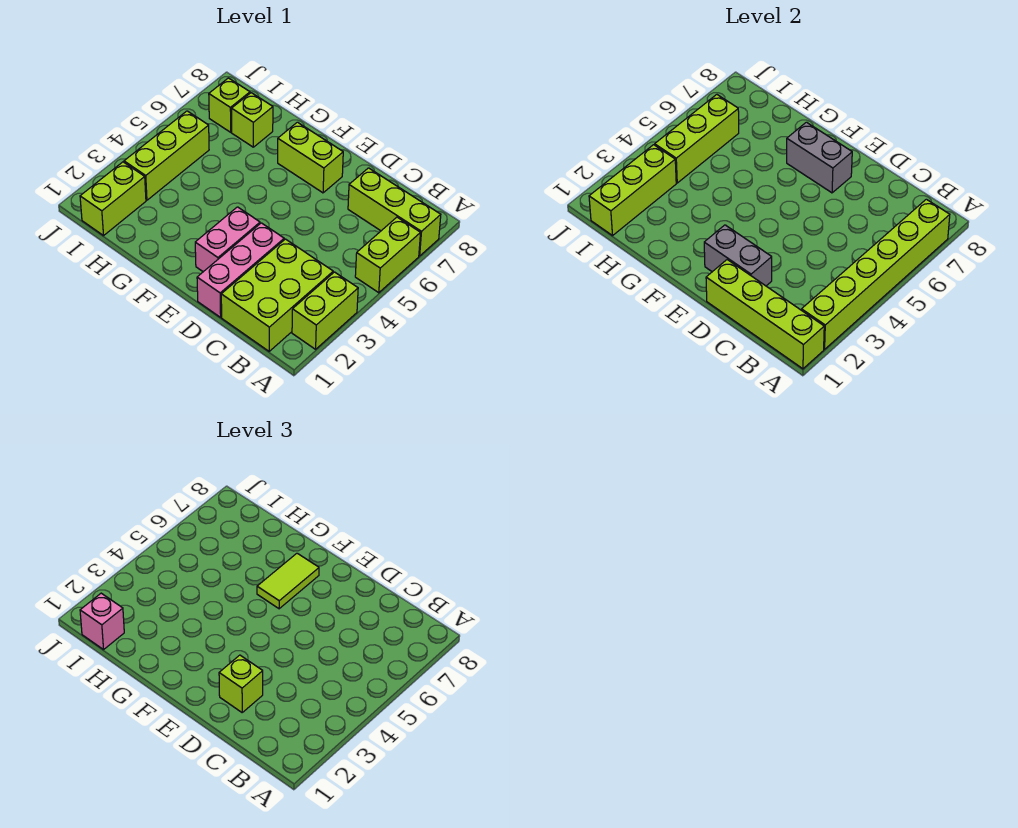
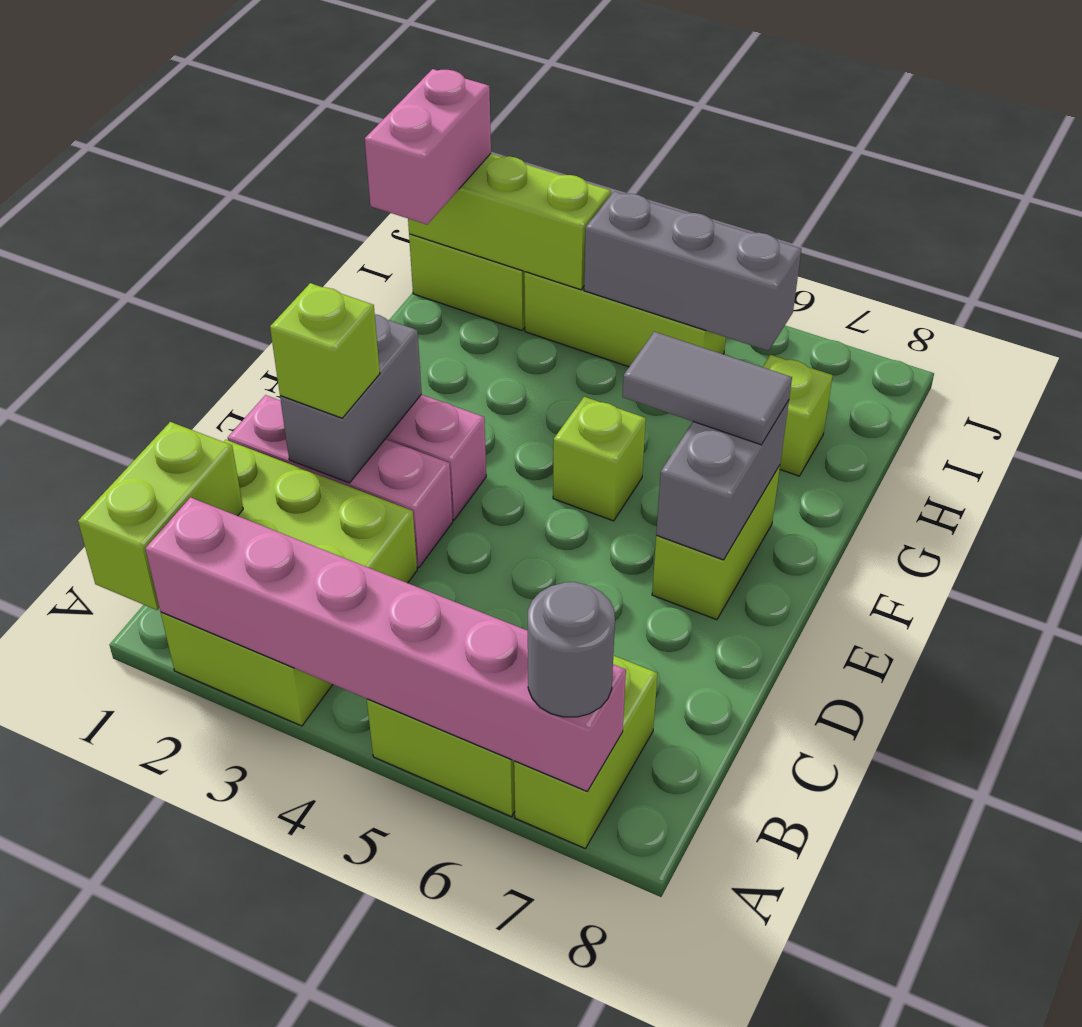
lime 1x4 brick [706,260,824,369] -> lime 1x2 brick [78,422,243,610]
lime 1x6 brick [801,199,950,349] -> pink 1x6 brick [145,497,626,791]
lime 1x3 brick [348,168,441,256] -> lime 1x2 brick [514,656,658,849]
none -> grey 1x1 round brick [528,582,615,717]
lime 1x2 tile [257,553,319,609] -> grey 1x2 tile [622,332,792,445]
pink 1x1 brick [80,593,124,650] -> pink 1x2 brick [365,69,491,224]
lime 1x3 brick [655,95,739,183] -> grey 1x3 brick [584,191,801,351]
lime 1x1 brick [209,78,250,132] -> lime 1x1 brick moved to [553,397,646,521]

